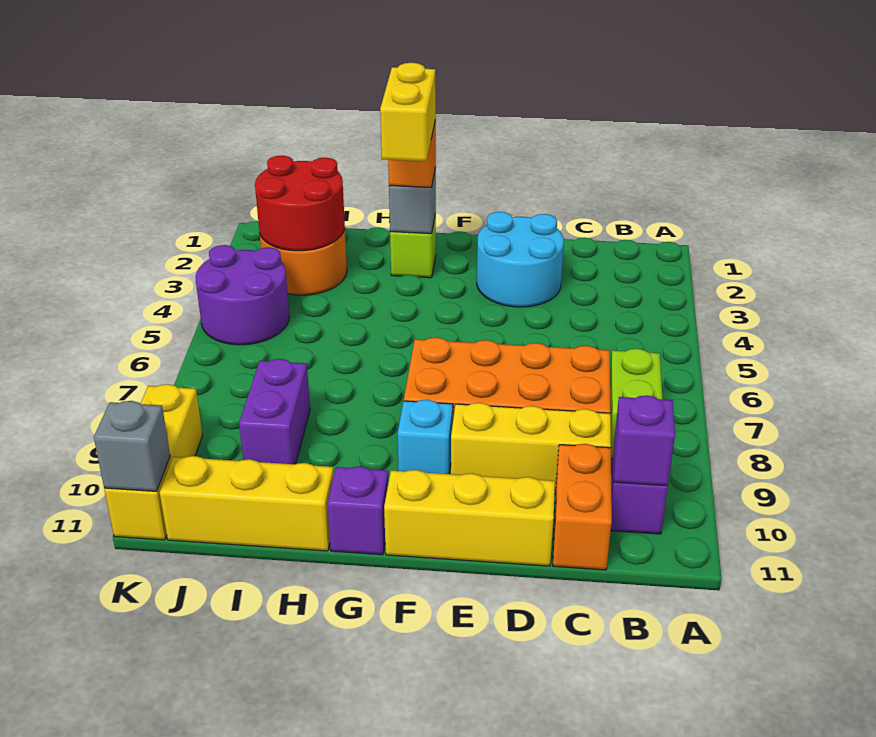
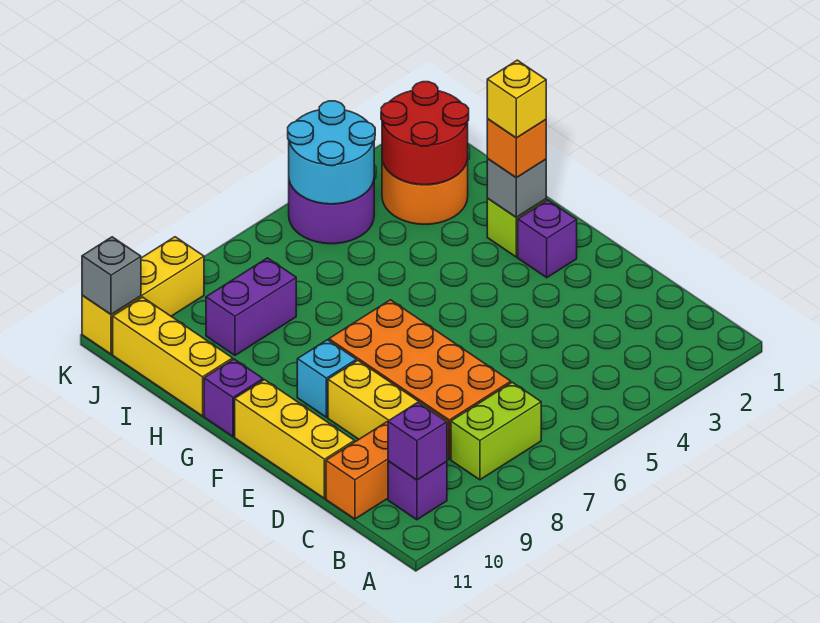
cyan 2x2 round brick [477,212,564,307] -> cyan 2x2 round brick moved to [288,101,375,204]
none -> purple 1x1 brick [518,200,577,278]
yellow 1x2 brick [380,63,436,161] -> yellow 1x1 brick [487,60,546,138]

